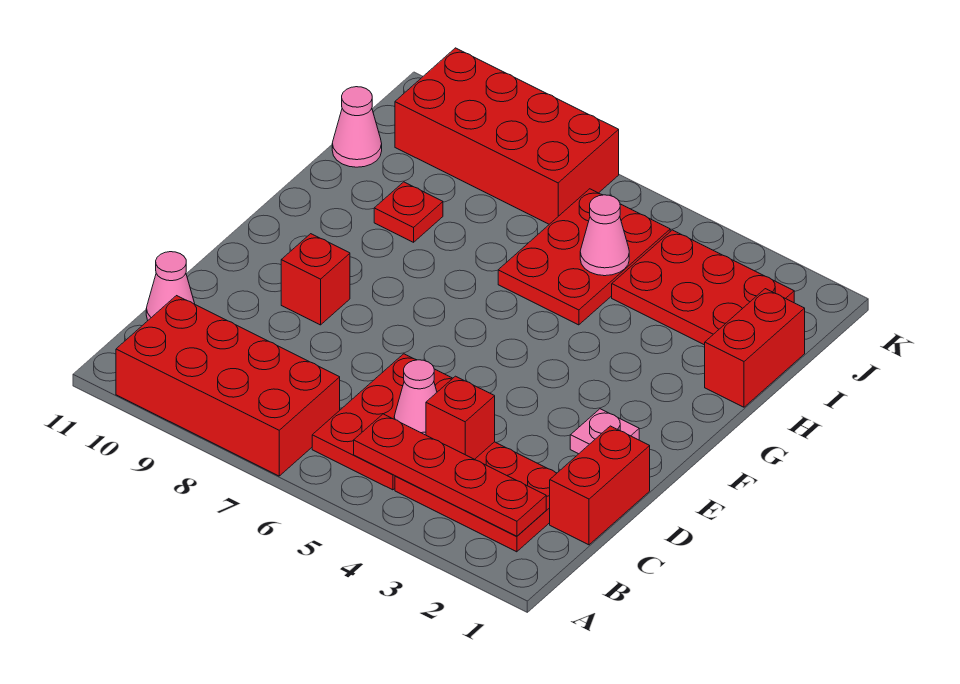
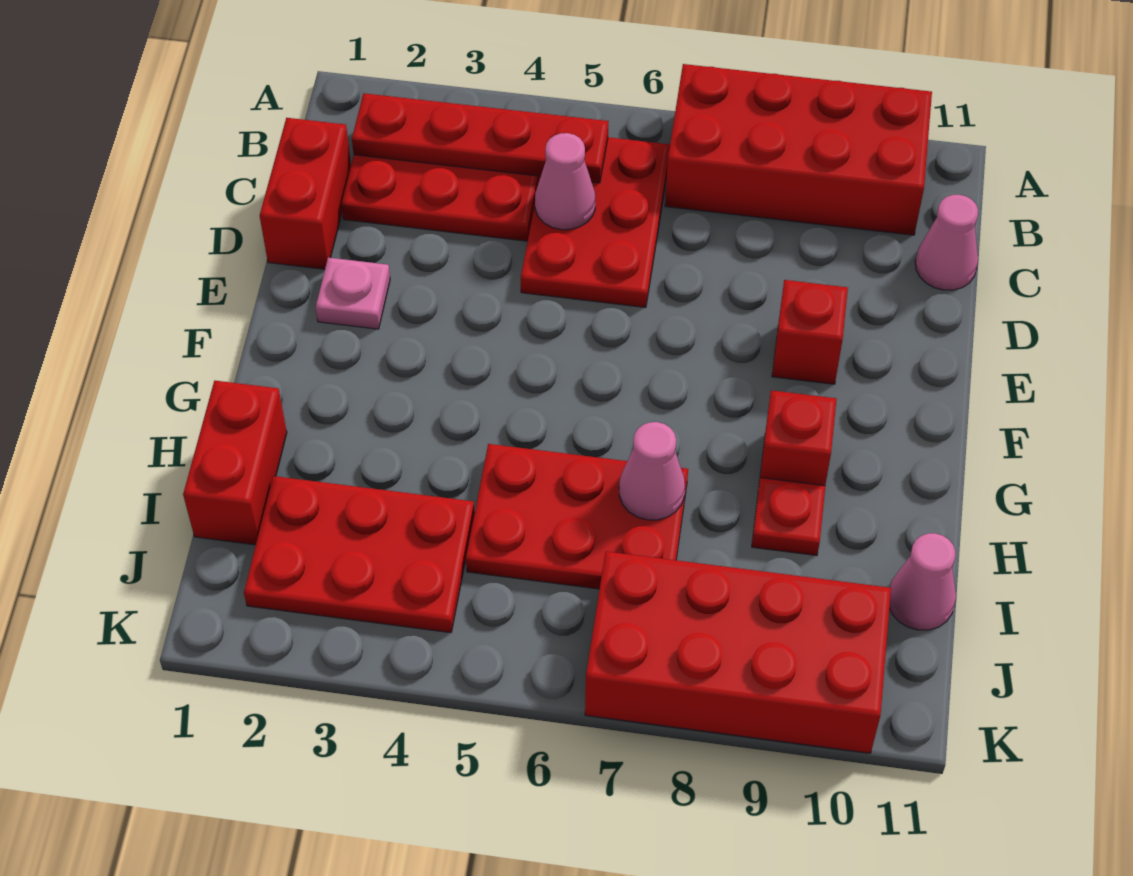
red 1x1 brick [426,376,495,459] -> red 1x1 brick moved to [760,390,837,486]
red 2x3 plate [498,189,670,325] -> red 2x3 plate turned to [466,444,688,589]
pink 1x1 cone [580,195,629,276] -> pink 1x1 cone moved to [619,422,685,520]

